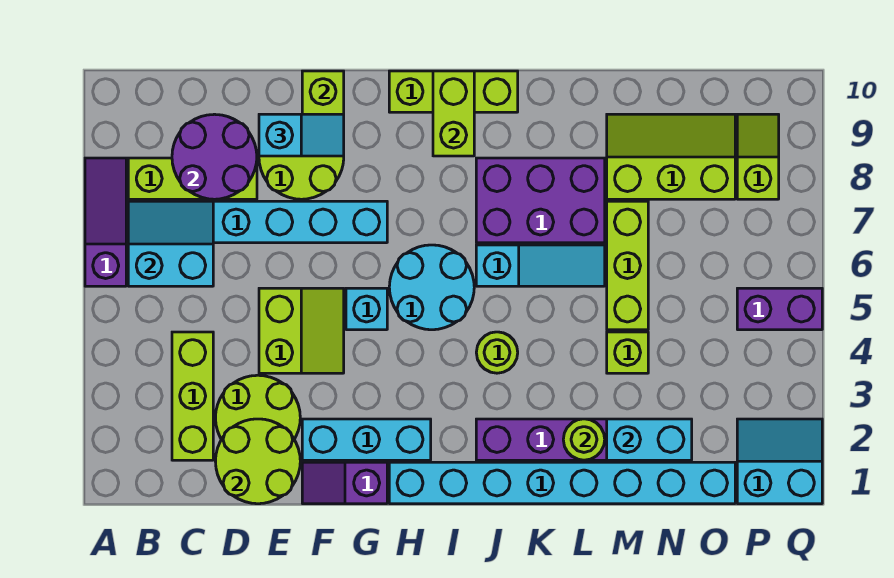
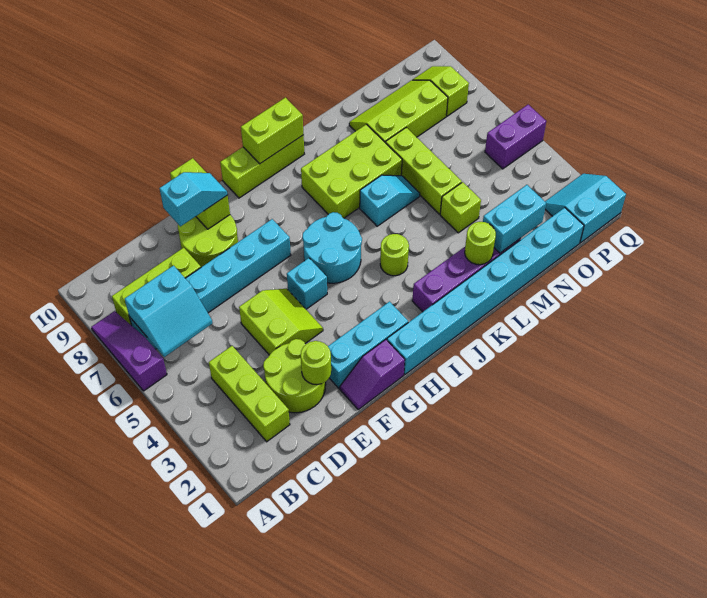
cyan 2x2 slope [128,201,213,286] -> cyan 2x2 slope turned to [125,266,212,357]
purple 2x2 round brick [172,114,257,199] -> none
lime 2x2 round brick [215,419,300,504] -> lime 1x1 round brick [301,341,331,385]
lime 1x2 brick [433,71,474,156] -> lime 1x2 brick turned to [241,98,304,164]
cyan 1x3 slope [476,245,605,286] -> cyan 1x2 slope [360,175,420,226]
purple 2x3 brick [476,158,605,243] -> lime 2x3 brick [301,124,402,218]

